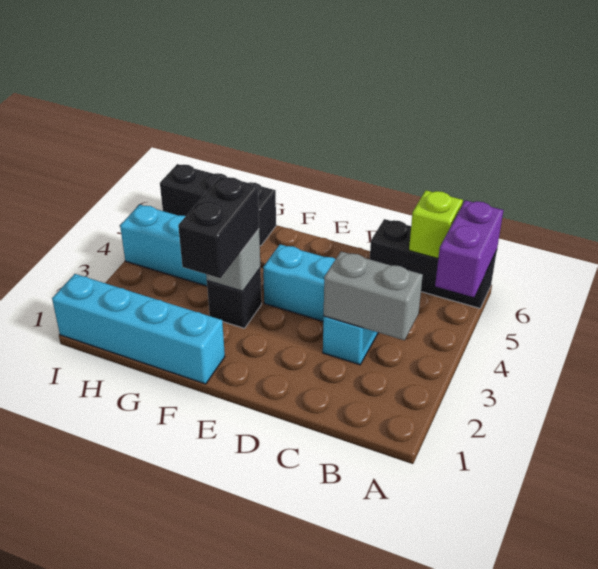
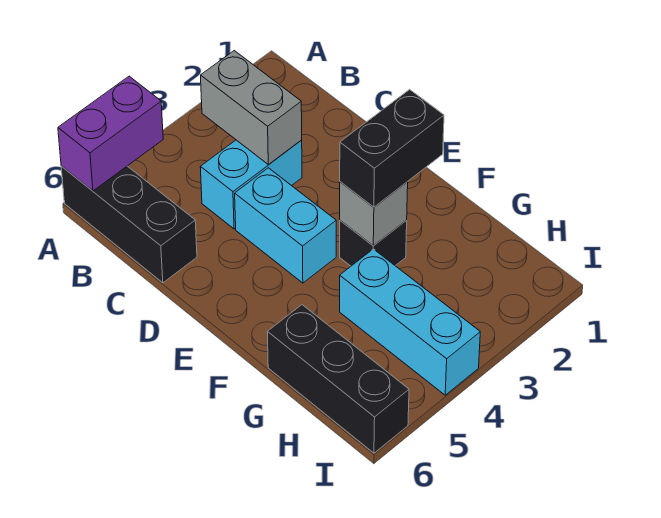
lime 1x1 brick [409,190,463,259] -> none
cyan 1x4 brick [52,274,225,384] -> none

